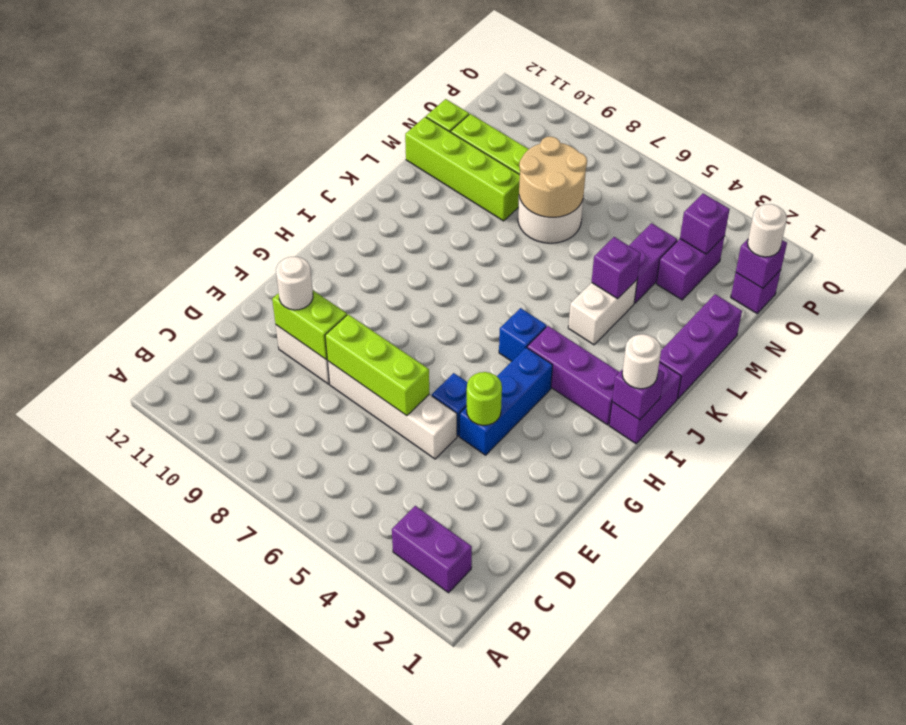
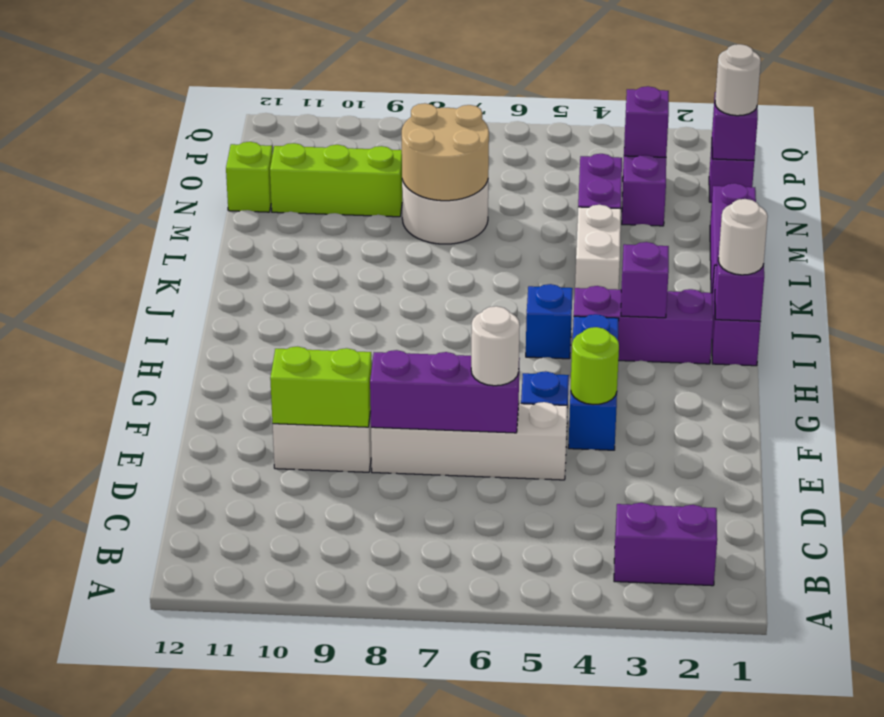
lime 1x3 brick [325,314,429,416] -> purple 1x3 brick [370,350,520,433]
white 1x1 round brick [276,257,313,310] -> white 1x1 round brick moved to [471,306,520,386]
purple 1x1 brick [592,237,641,299] -> purple 1x1 brick moved to [621,242,669,318]
lime 1x4 brick [405,117,520,221] -> none

